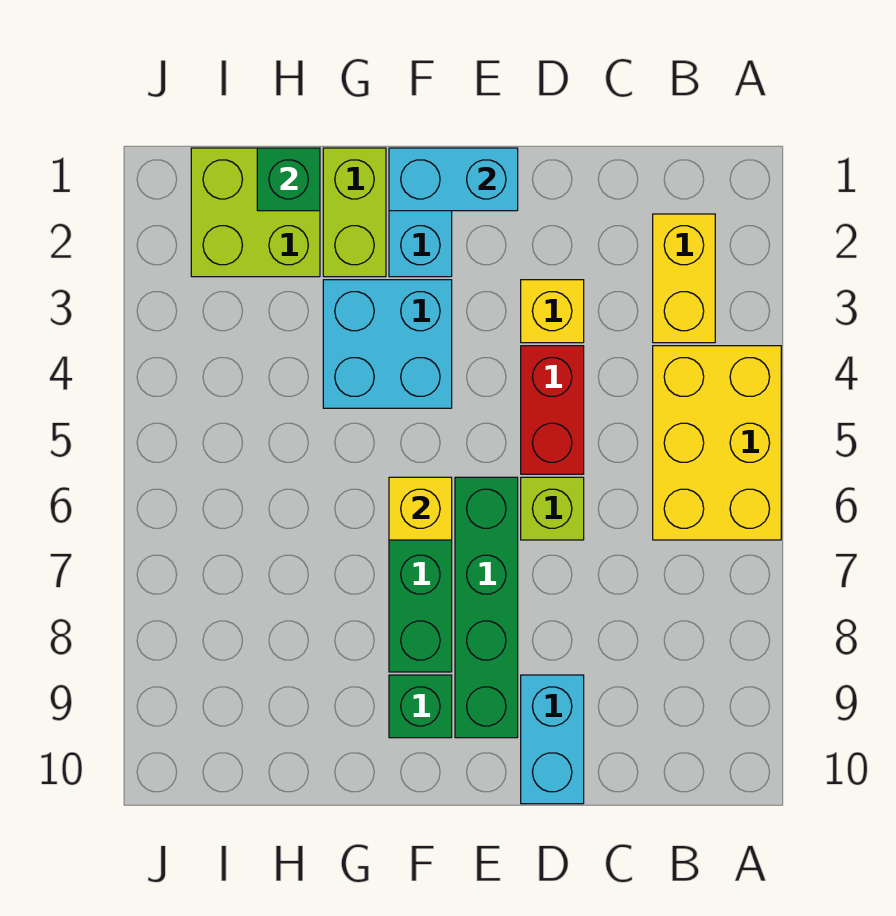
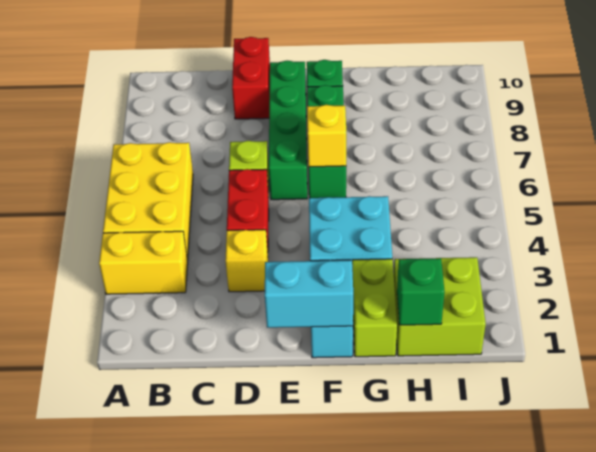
yellow 1x2 brick [653,214,715,343] -> yellow 1x2 brick turned to [99,231,188,294]
cyan 1x2 brick [521,675,584,804] -> red 1x2 brick [232,37,270,119]

